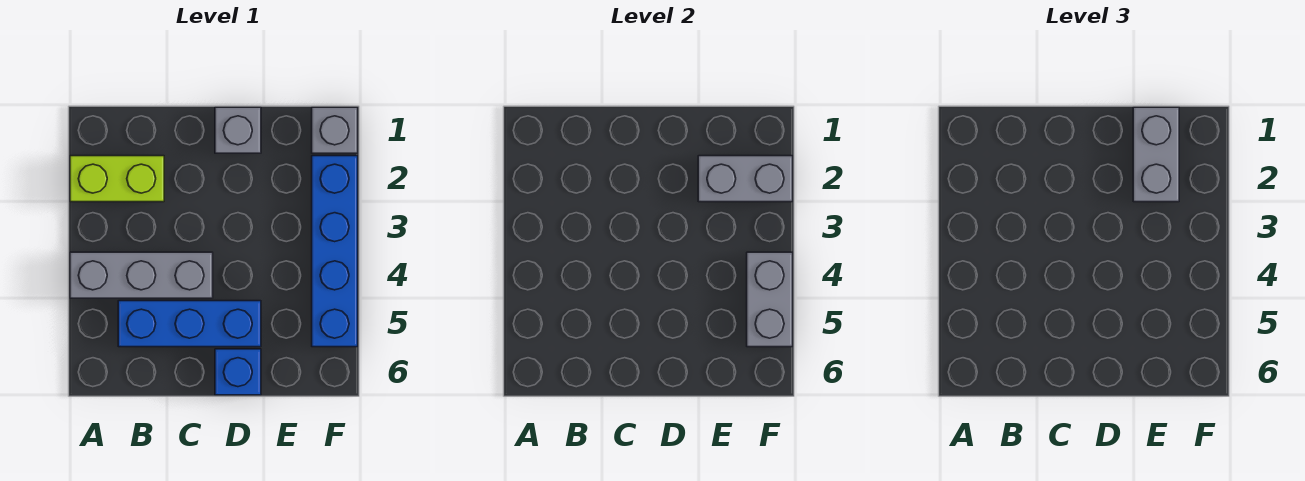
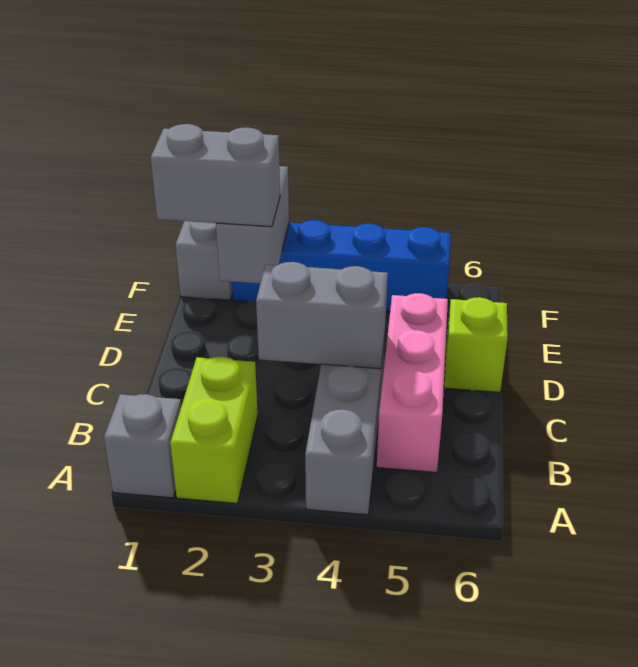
blue 1x3 brick [118,301,261,347] -> pink 1x3 brick [377,293,448,473]
grey 1x1 brick [215,107,261,153] -> grey 1x1 brick moved to [104,394,181,498]
blue 1x1 brick [215,349,261,395] -> lime 1x1 brick [444,297,508,392]
grey 1x2 brick [747,252,793,347] -> grey 1x2 brick moved to [256,262,388,369]

